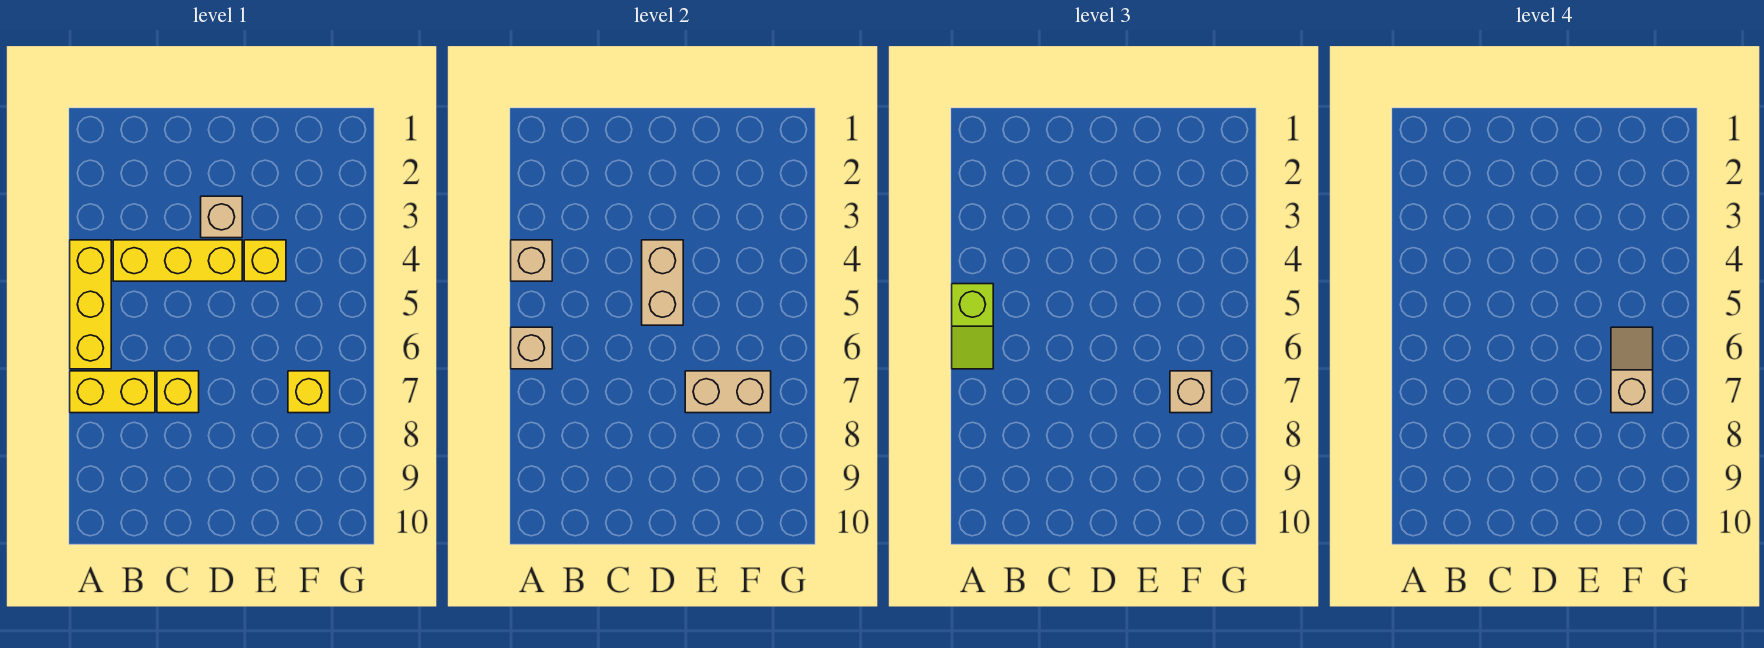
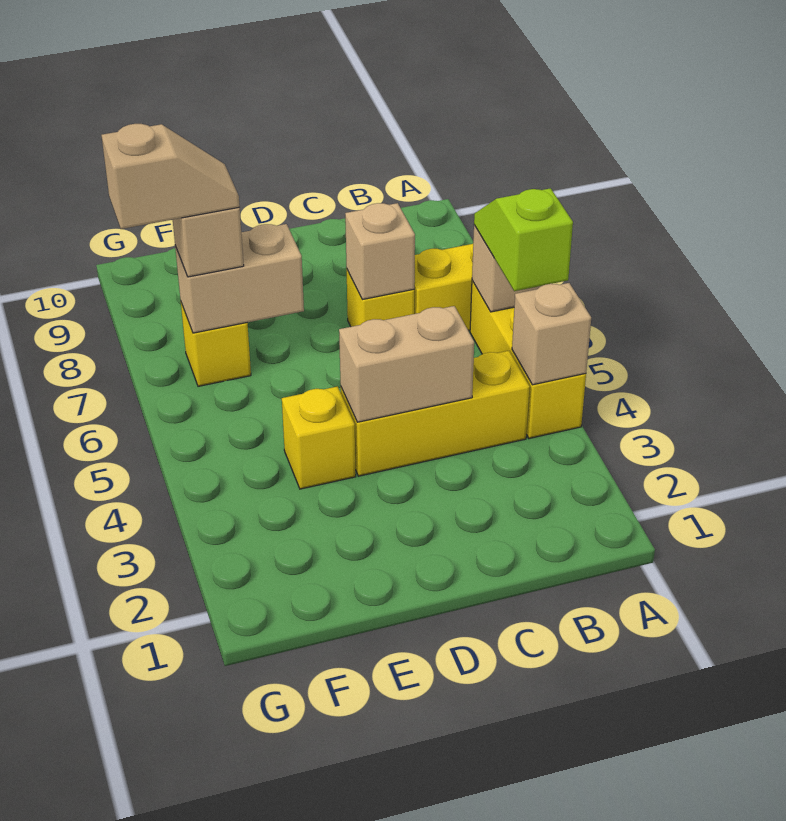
tan 1x1 brick [201,196,242,238] -> tan 1x1 brick moved to [345,203,415,300]
tan 1x2 brick [642,240,683,325] -> tan 1x2 brick turned to [339,306,474,422]
tan 1x2 slope [1611,327,1653,413] -> tan 1x2 slope turned to [102,124,240,229]

